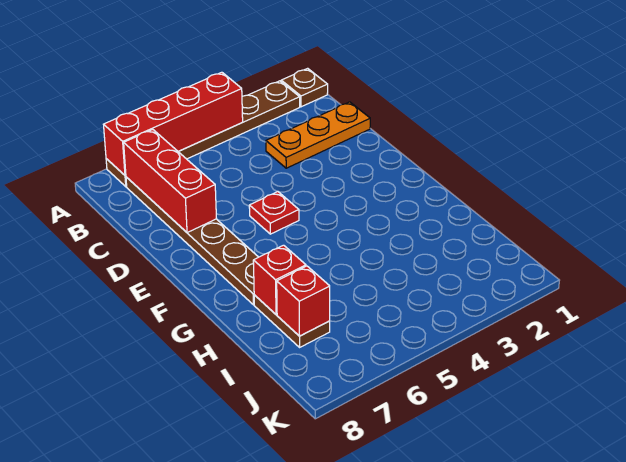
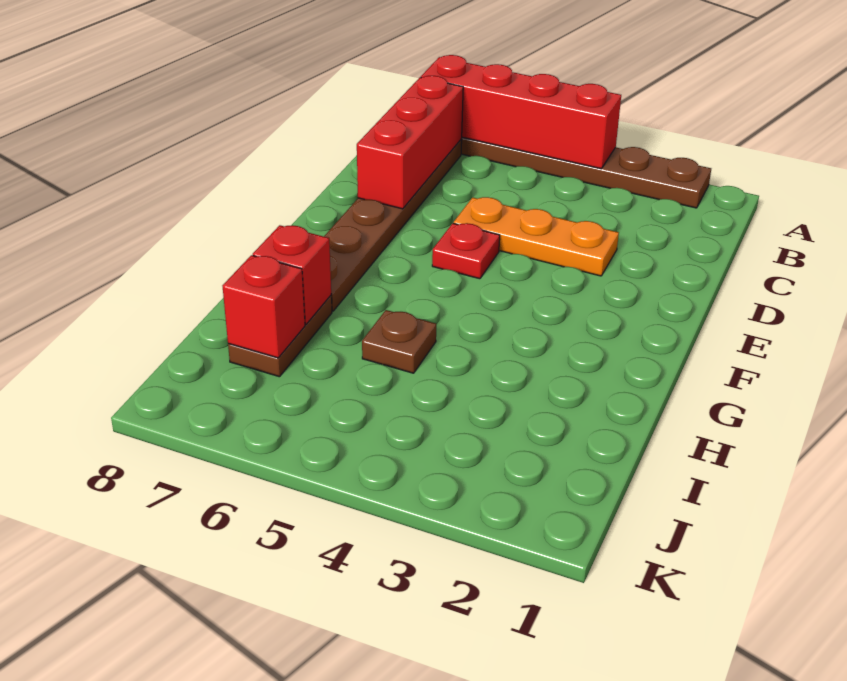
brown 1x1 plate [281,68,328,107] -> brown 1x1 plate moved to [362,310,436,373]
orange 1x3 plate [266,102,370,168] -> orange 1x3 plate moved to [454,197,619,276]

